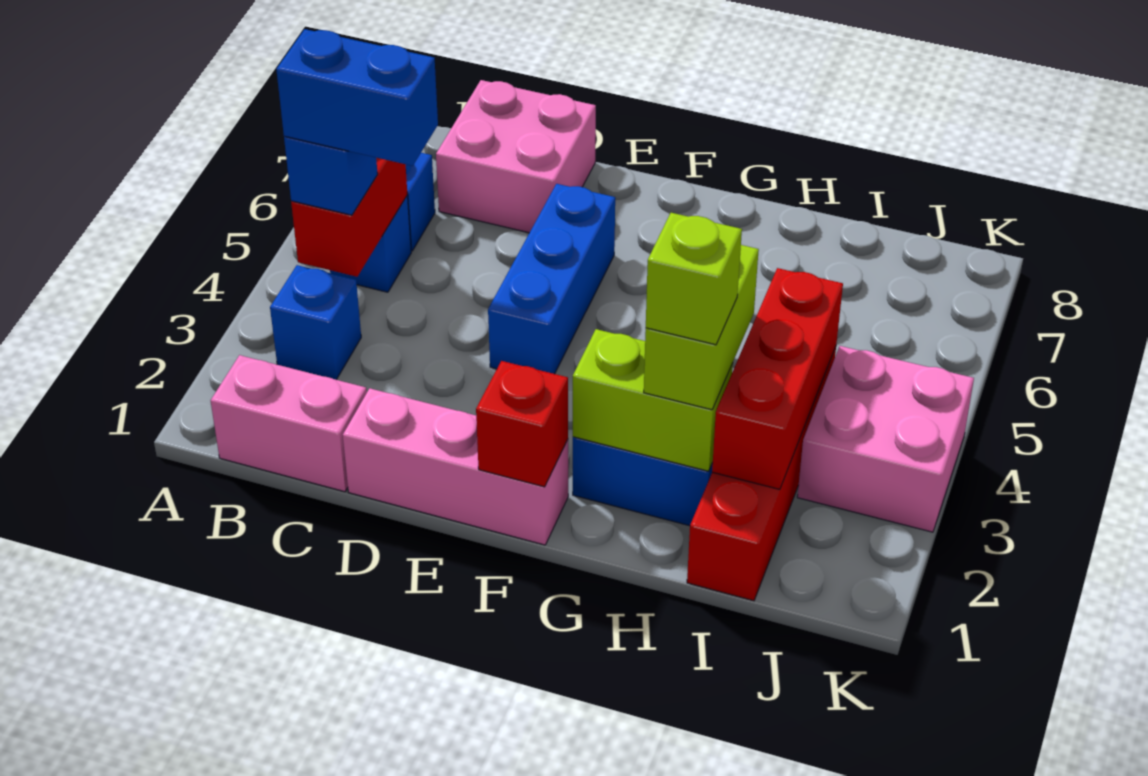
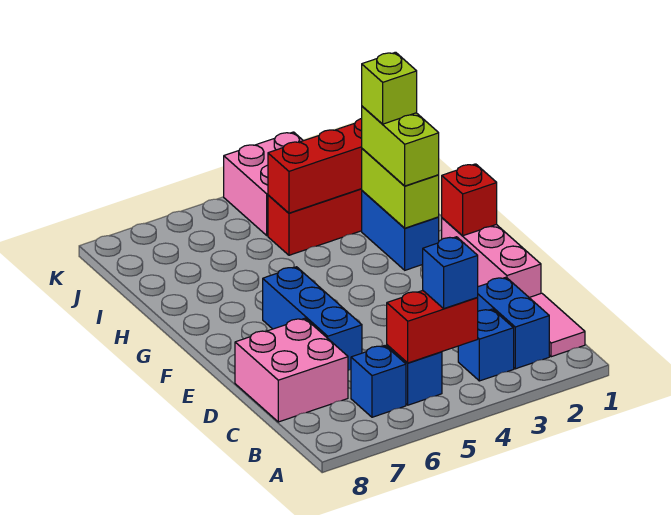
pink 1x2 brick [211,355,367,492] -> pink 1x2 tile [529,293,585,357]
blue 1x2 brick [276,29,438,166] -> blue 1x2 brick moved to [478,277,549,369]
blue 1x3 brick [488,184,615,374] -> blue 1x3 brick turned to [263,267,362,370]
lime 1x2 brick [644,245,759,410] -> lime 1x2 brick turned to [362,106,439,186]

